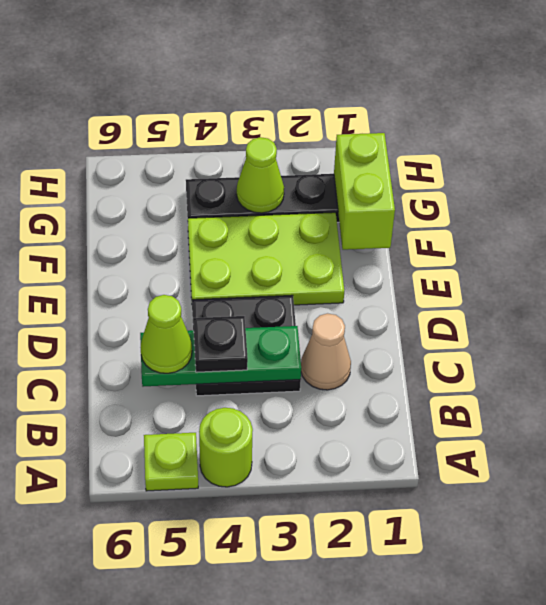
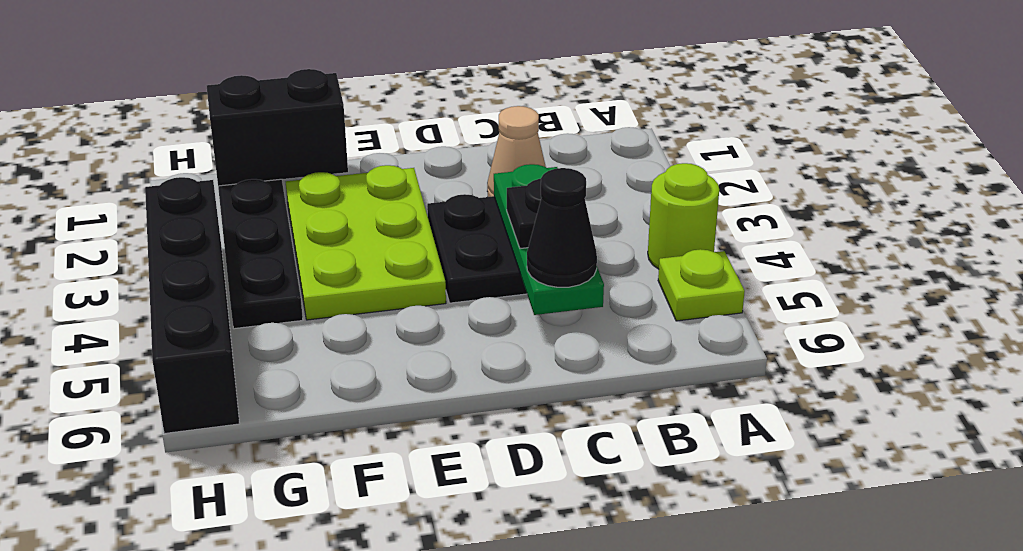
lime 1x1 cone [140,295,192,373] -> black 1x1 cone [527,168,597,287]
lime 1x2 brick [334,133,395,250] -> black 1x2 brick [207,69,348,186]
lime 1x1 cone [237,137,284,213] -> none
none -> black 1x4 brick [145,177,240,434]

